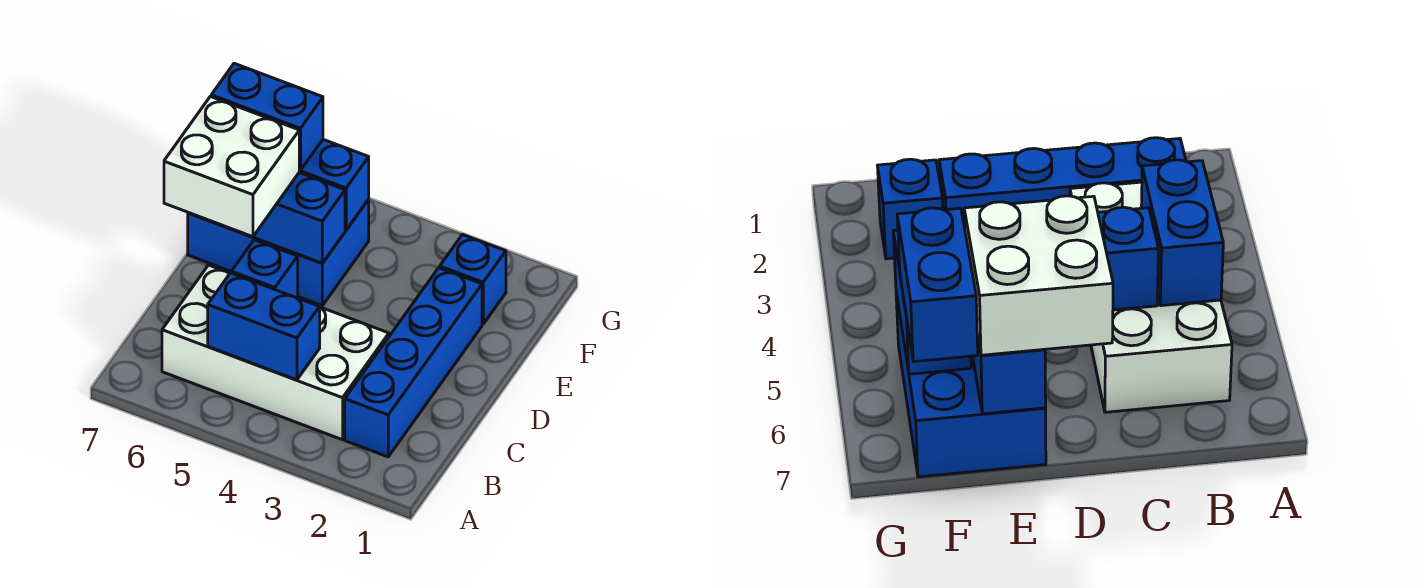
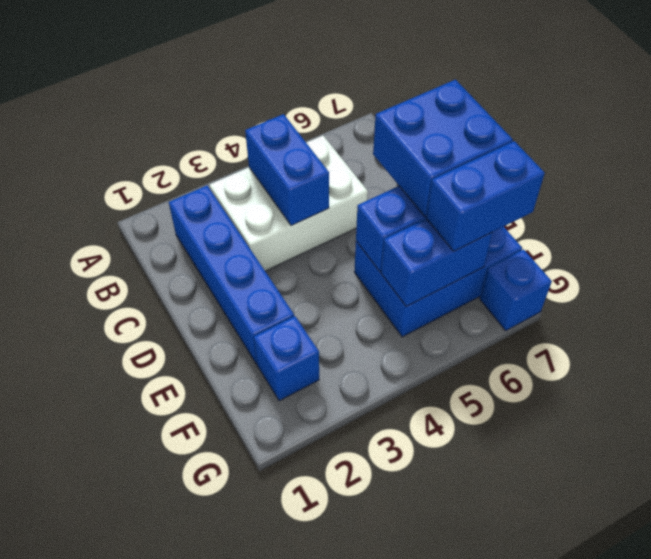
white 2x4 brick [162,265,389,440] -> white 2x3 brick [210,136,368,271]
blue 1x2 brick [208,273,320,380] -> blue 1x2 brick turned to [245,114,329,226]
blue 1x1 brick [231,240,298,298] -> blue 1x1 brick moved to [480,249,552,331]
white 2x2 brick [164,97,299,237] -> blue 2x2 brick [373,80,513,217]

